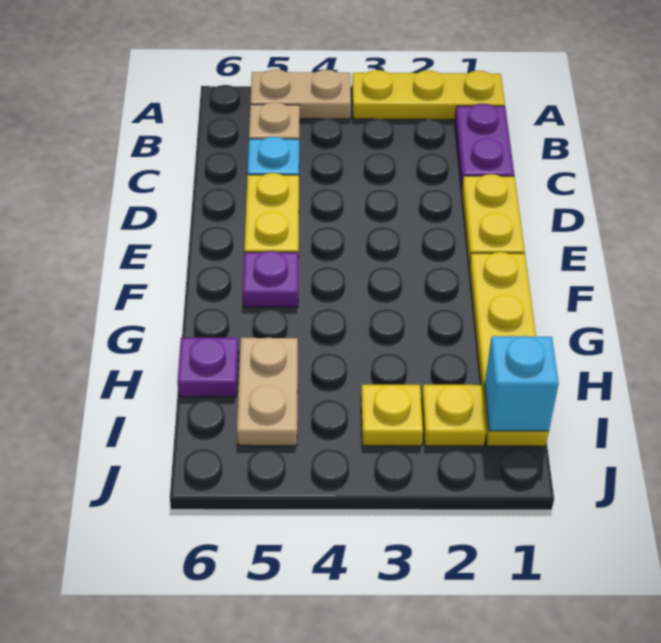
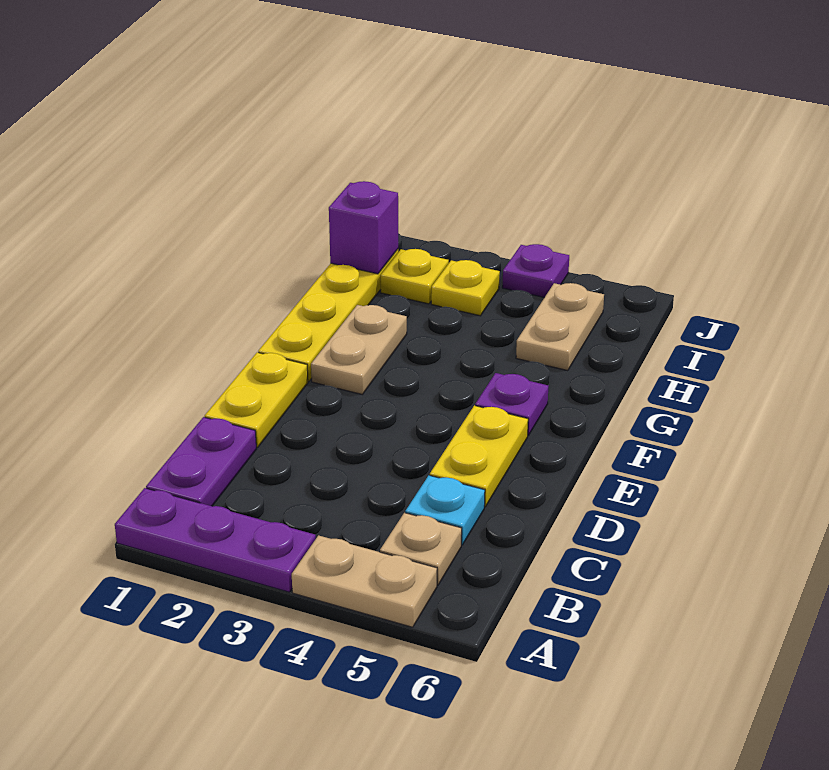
yellow 1x3 plate [352,70,505,120] -> purple 1x3 plate [115,488,316,592]
none -> tan 1x2 plate [311,305,407,394]
purple 1x1 plate [177,337,239,397] -> purple 1x1 plate moved to [502,244,569,298]
cyan 1x1 brick [485,336,559,431] -> purple 1x1 brick [329,181,398,274]

